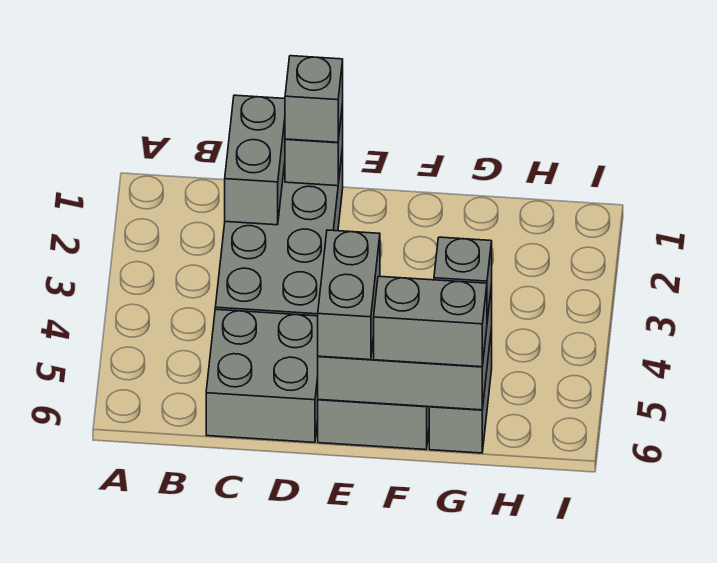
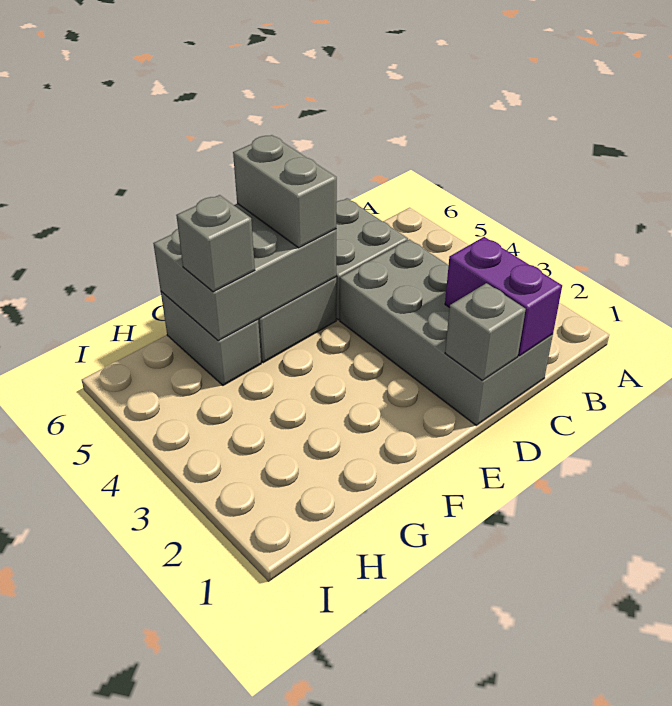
grey 1x2 brick [225,95,285,225] -> purple 1x2 brick [445,237,562,356]
grey 1x1 brick [285,56,343,142] -> none
grey 1x2 brick [374,276,487,367] -> none

